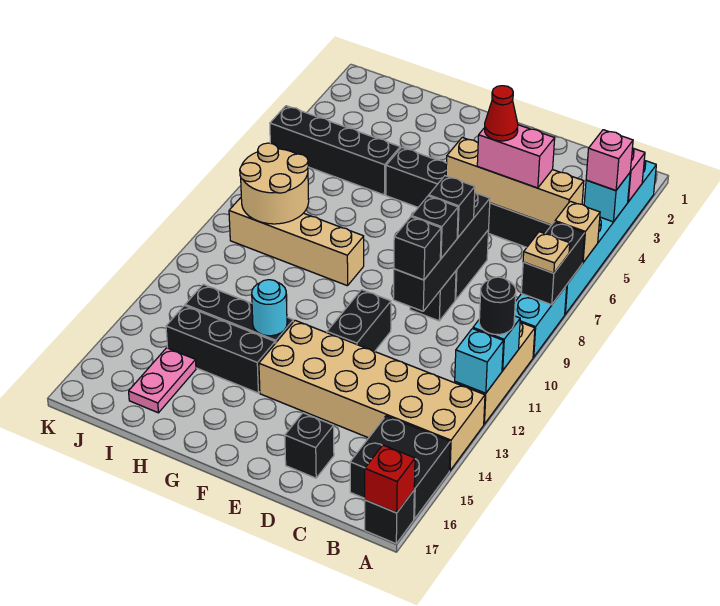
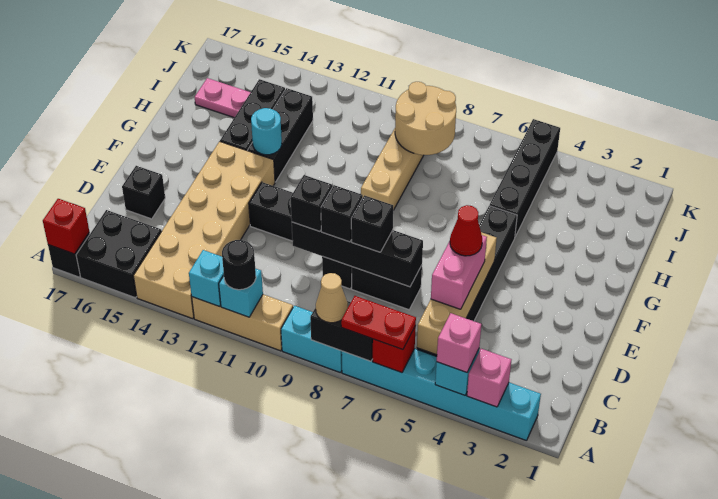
tan 1x1 brick [555,201,600,262] -> red 1x1 brick [373,326,416,373]
none -> red 1x2 plate [341,296,416,350]
tan 1x1 plate [523,232,570,273] -> tan 1x1 cone [316,273,348,323]

